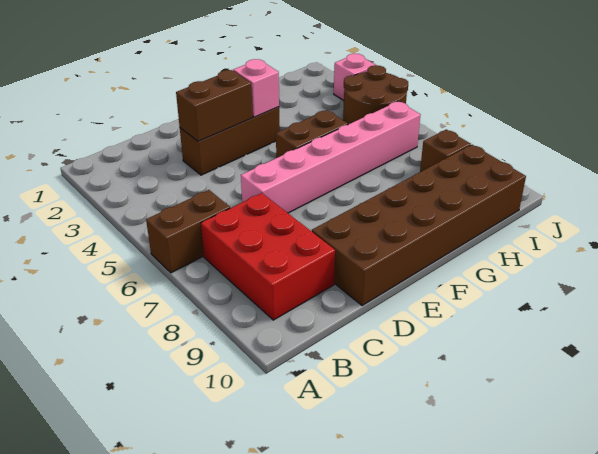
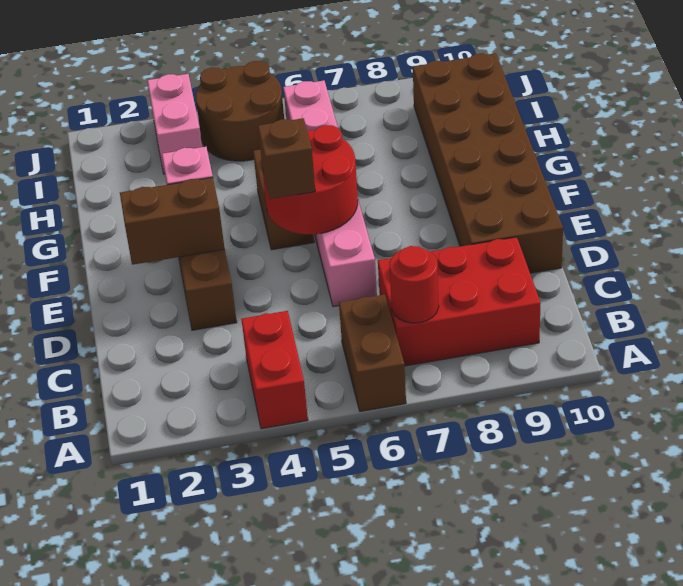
none -> red 1x2 brick [241,311,308,429]
none -> red 1x1 round brick [390,246,439,323]
brown 1x2 brick [176,70,253,141] -> brown 1x2 brick turned to [120,177,225,265]
none -> red 2x2 round brick [263,125,358,234]
brown 1x1 brick [420,129,471,172] -> brown 1x1 brick moved to [258,118,315,199]
pink 1x1 brick [334,53,376,100] -> pink 1x2 brick [147,74,202,174]

